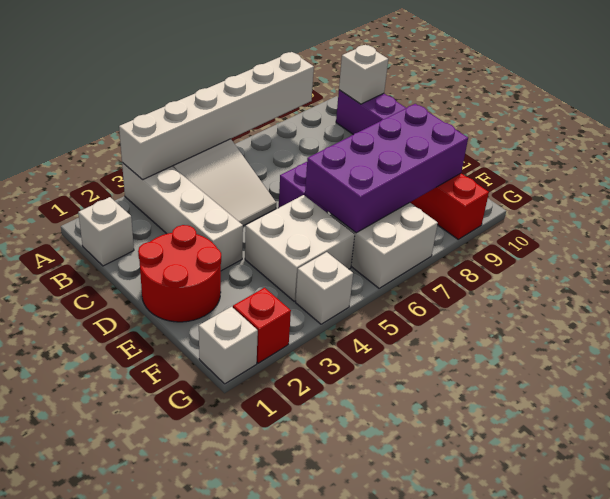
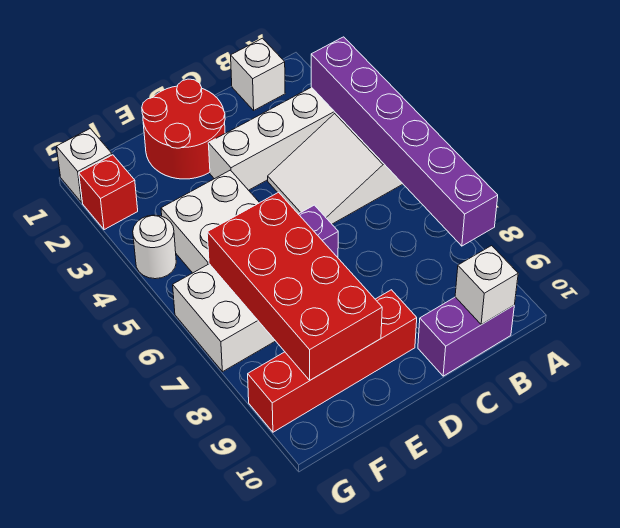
white 1x6 brick [119,52,314,180] -> purple 1x6 brick [311,37,498,246]
purple 2x4 brick [305,104,468,233] -> red 2x4 brick [207,192,382,380]
white 1x1 brick [296,252,353,324] -> white 1x1 round brick [133,215,176,279]

